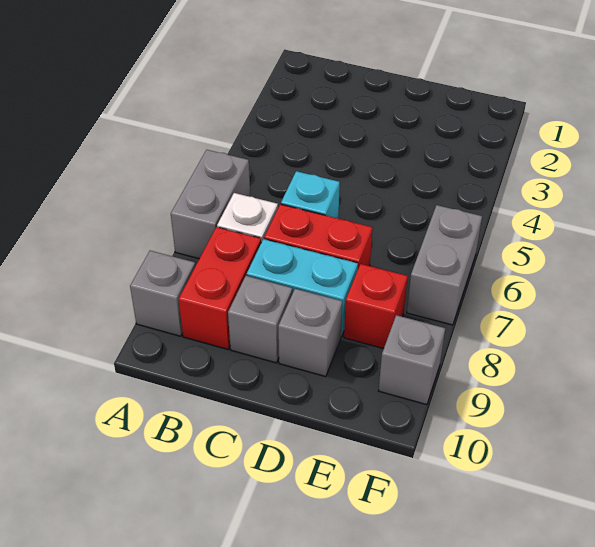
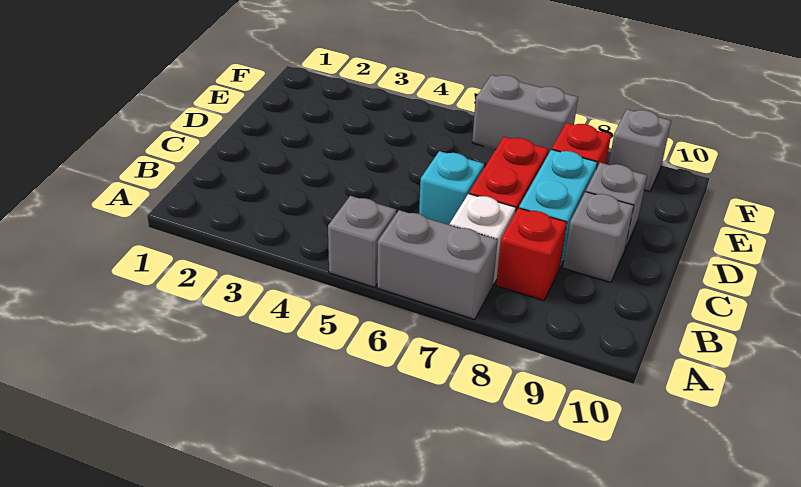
grey 1x1 brick [130,251,195,336] -> grey 1x1 brick moved to [328,196,396,288]
red 1x2 brick [179,227,261,349] -> red 1x1 brick [496,208,567,301]

